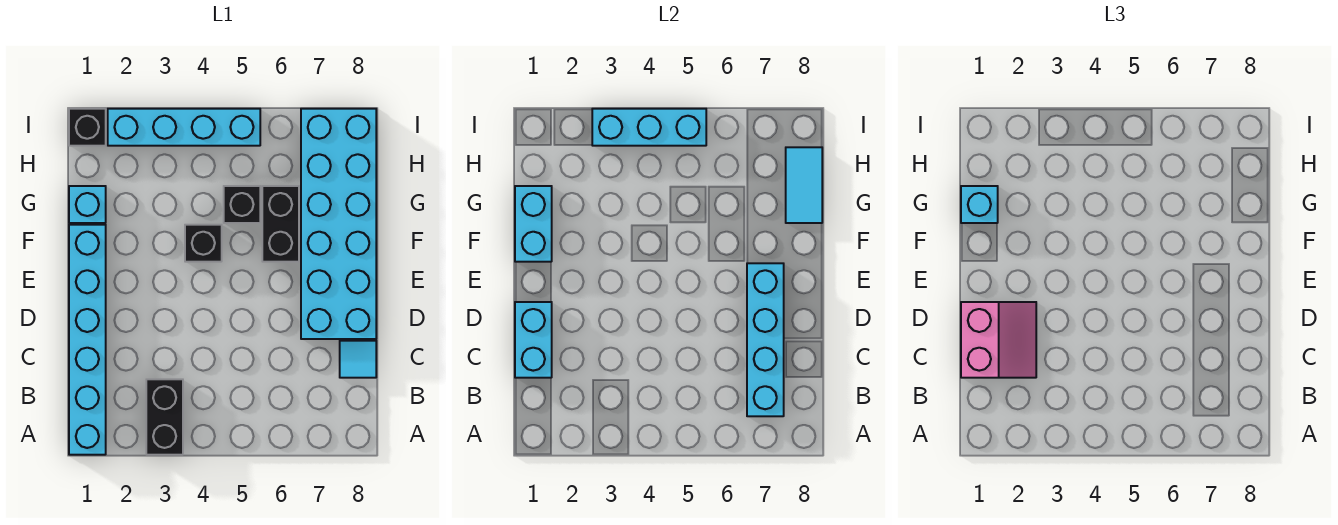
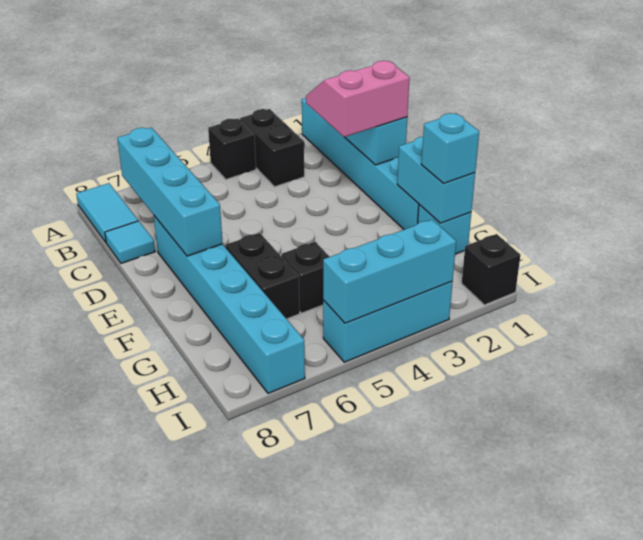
pink 2x2 slope [961,302,1036,378] -> pink 2x2 slope turned to [306,61,410,137]
cyan 2x6 brick [301,109,376,339] -> cyan 1x6 brick [154,216,305,393]
black 1x1 brick [185,225,222,262] -> black 1x1 brick moved to [208,118,256,179]
cyan 1x2 tile [786,147,822,223] -> cyan 1x2 tile moved to [76,183,138,242]
cyan 1x4 brick [108,109,260,146] -> cyan 1x3 brick [323,281,453,362]

